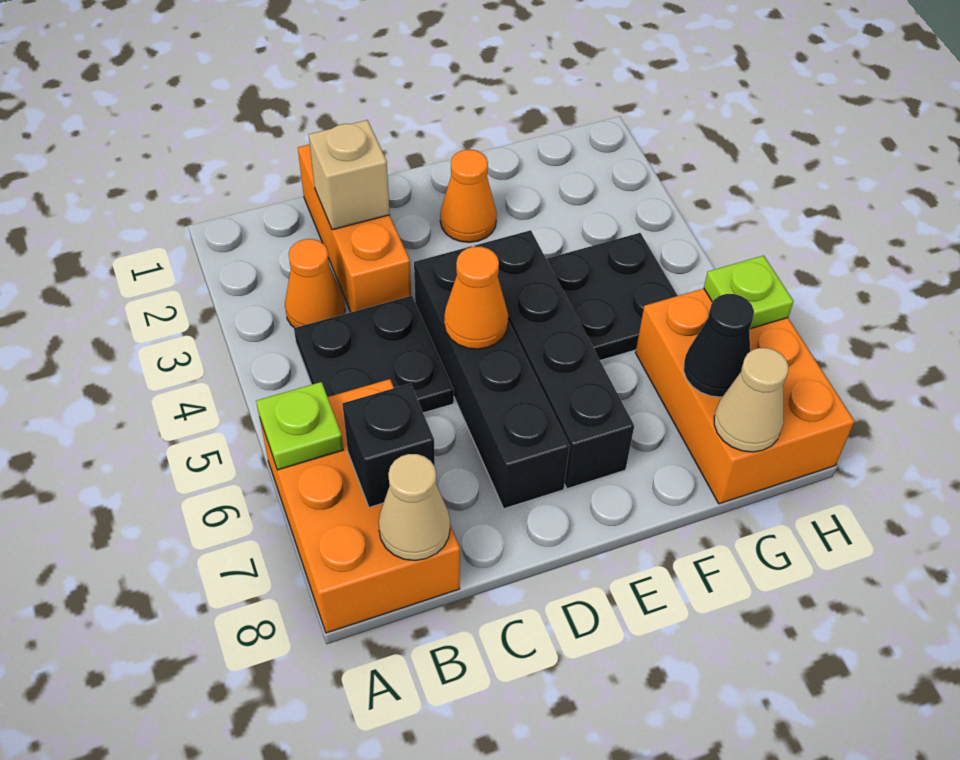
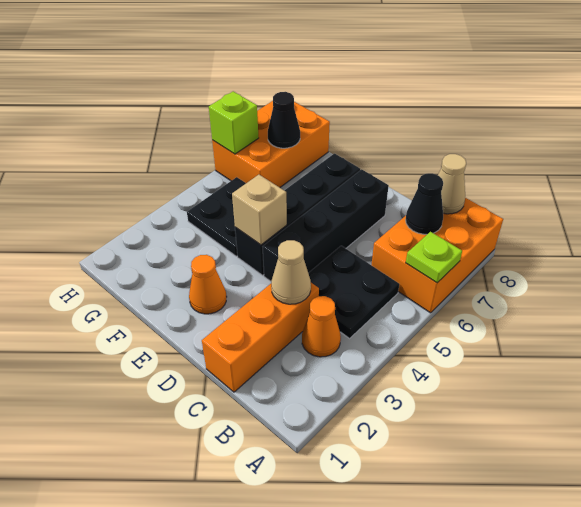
black 1x1 brick [342,384,435,507] -> black 1x1 cone [406,173,443,234]
tan 1x1 brick [309,120,390,230] -> tan 1x1 brick moved to [232,175,287,245]
orange 1x1 cone [444,247,508,349] -> none
tan 1x1 cone [714,348,788,452] -> tan 1x1 cone moved to [271,240,311,304]
lime 1x1 plate [704,256,793,329] -> lime 1x1 brick [209,91,259,154]

